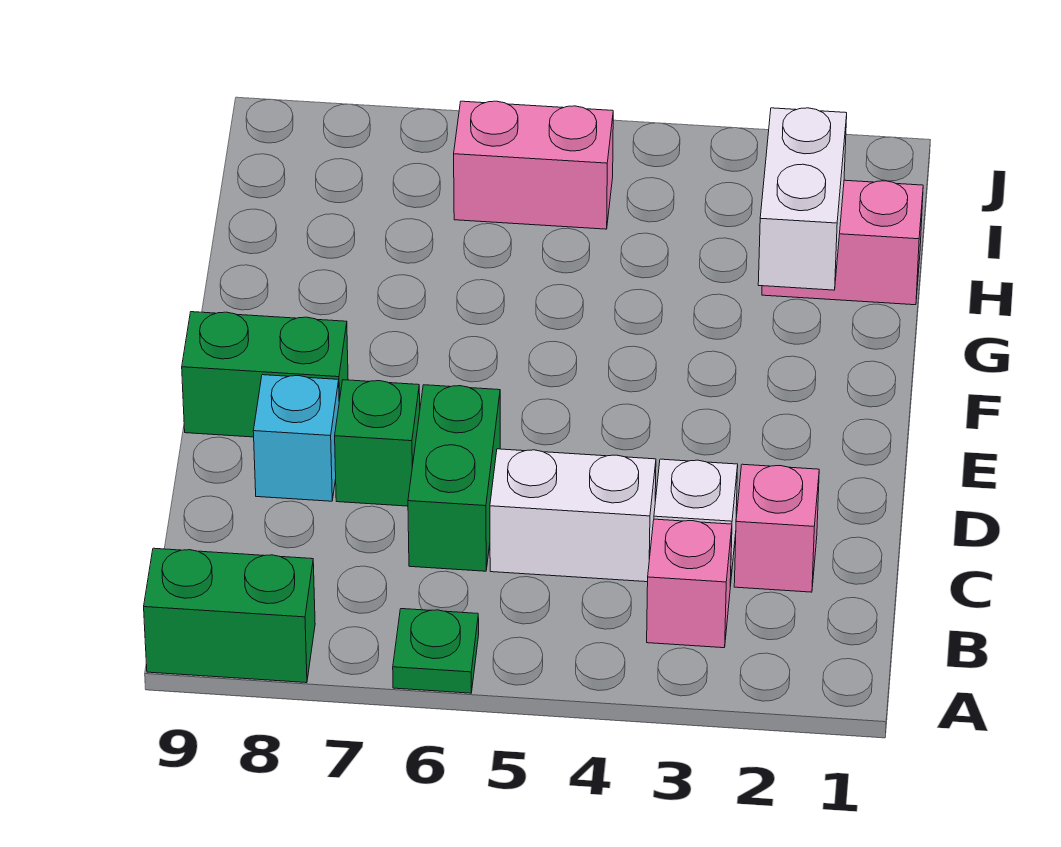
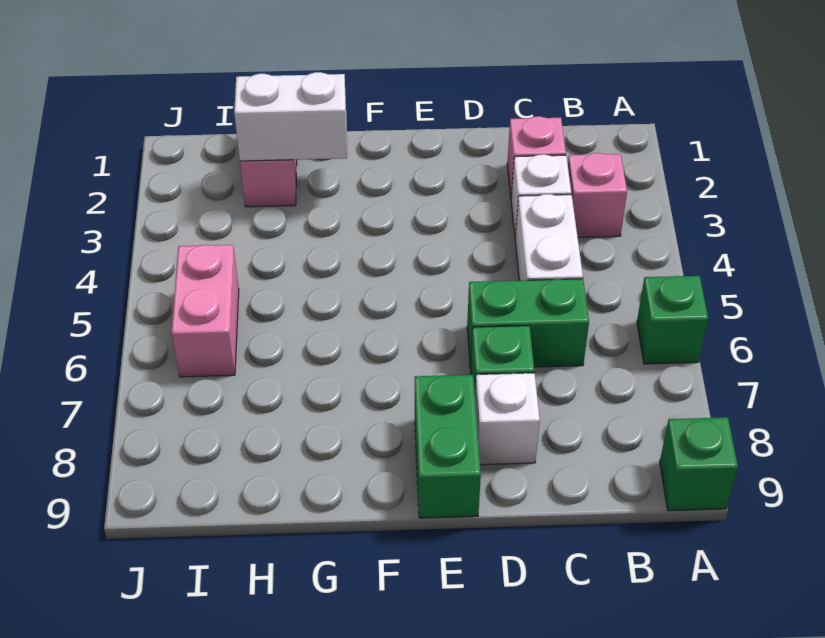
green 1x1 plate [393,609,479,693] -> green 1x1 brick [637,276,708,364]
green 1x2 brick [144,548,315,683] -> green 1x1 brick [660,417,738,511]
cyan 1x1 brick [253,375,339,501] -> white 1x1 brick [475,373,540,465]

